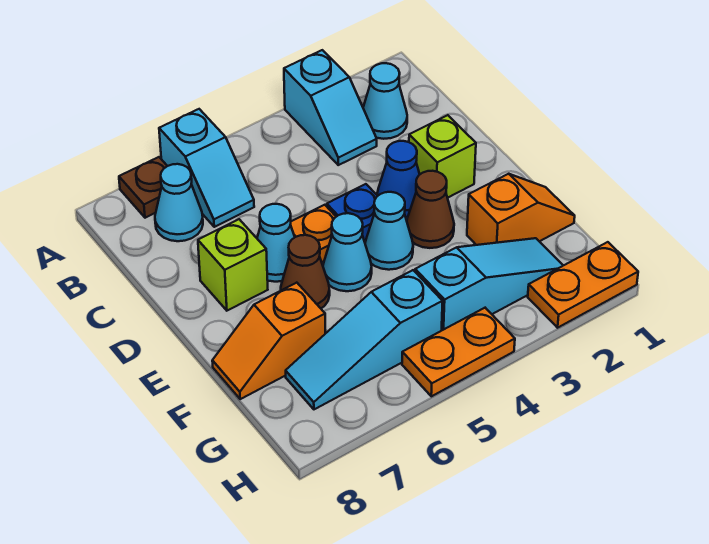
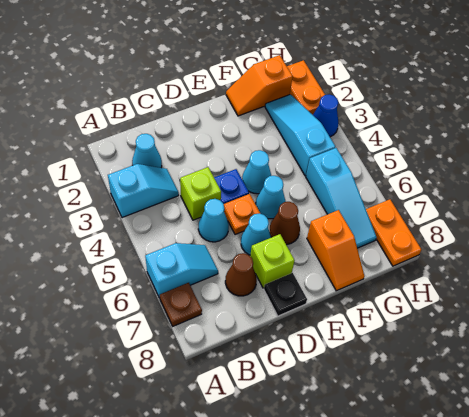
cyan 1x1 cone [155,164,203,241] -> cyan 1x1 cone moved to [198,199,229,242]
lime 1x1 brick [409,115,476,198] -> lime 1x1 brick moved to [180,167,221,220]
blue 1x1 cone [377,141,420,217] -> blue 1x1 cone moved to [313,94,338,137]
none -> black 1x1 plate [264,273,307,316]
brown 1x1 cone [407,171,454,248] -> brown 1x1 cone moved to [225,253,257,296]
orange 1x2 slope [467,174,575,245] -> orange 1x2 slope turned to [226,55,293,116]
orange 1x2 plate [402,308,515,396] -> orange 1x2 plate moved to [366,199,422,266]

